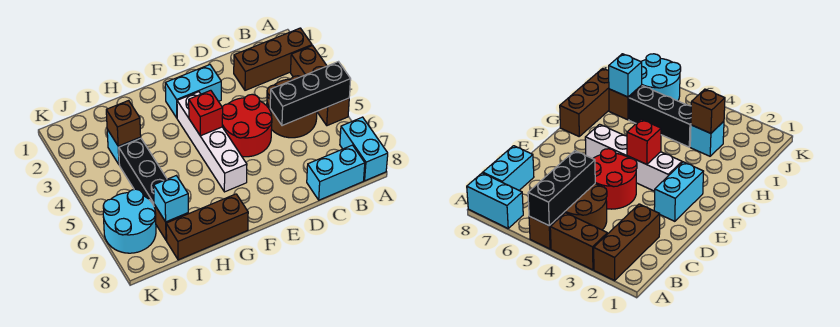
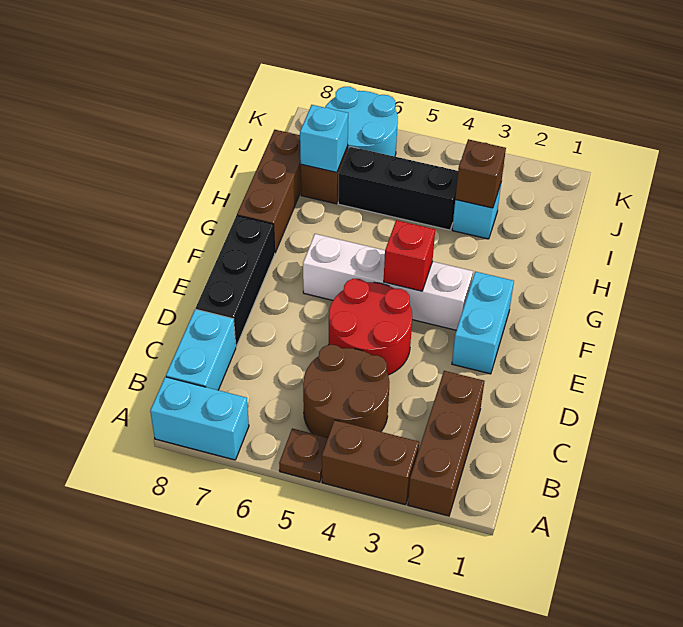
brown 1x1 brick [317,98,349,126] -> brown 1x1 plate [279,428,328,482]
black 1x3 brick [270,62,351,126] -> black 1x3 brick moved to [196,216,275,346]

